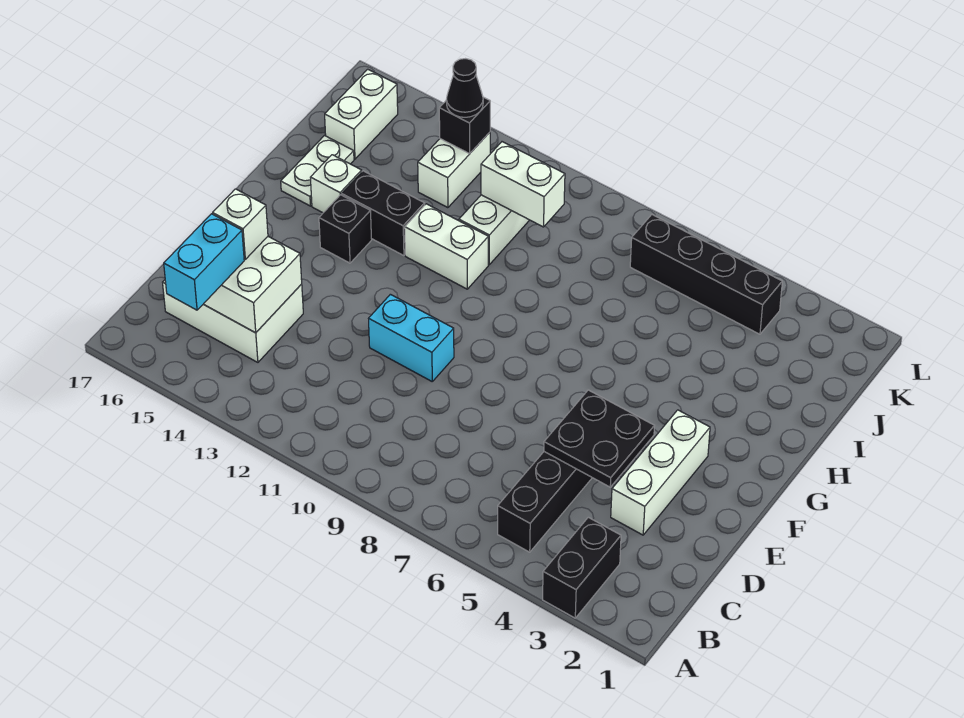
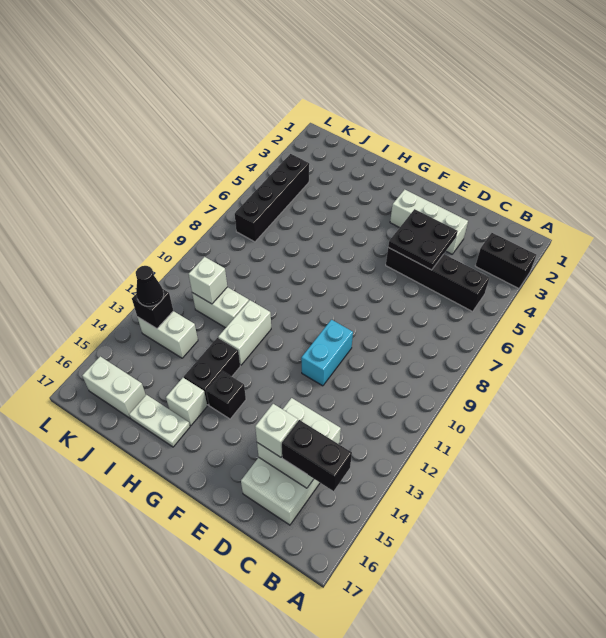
cyan 1x2 brick [164,214,244,310] -> black 1x2 brick [282,420,352,491]
white 1x2 brick [481,142,565,227] -> white 1x1 brick [189,257,227,304]

